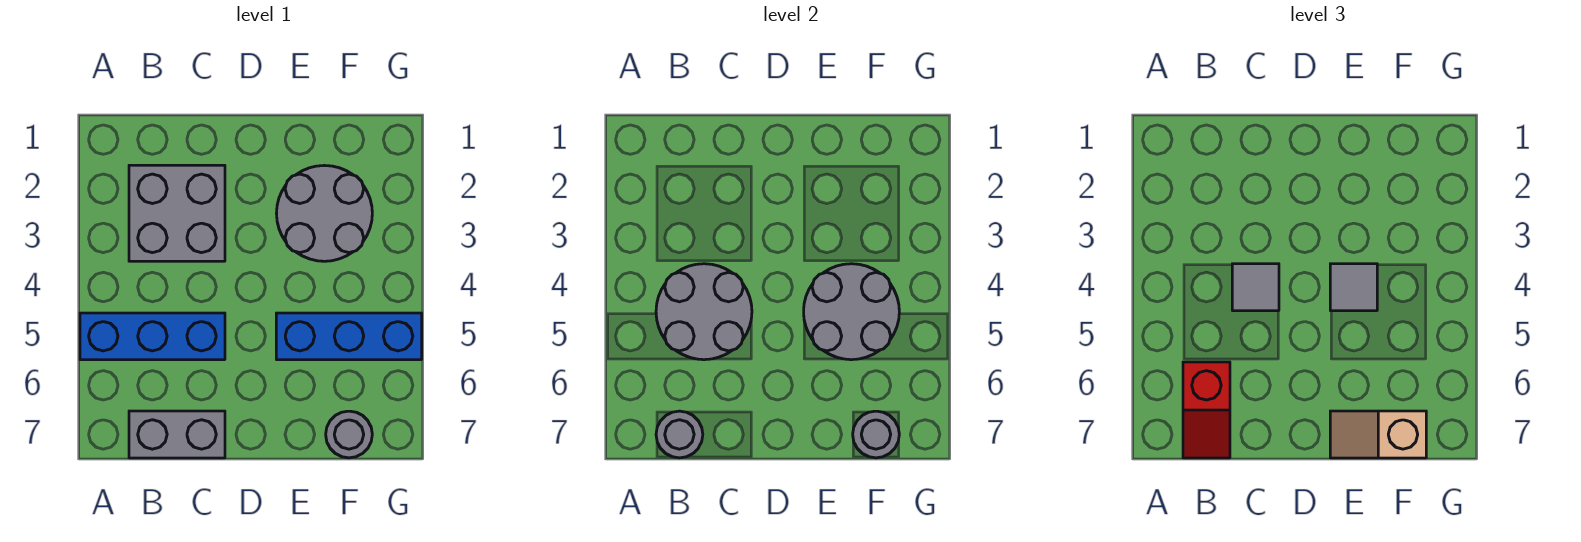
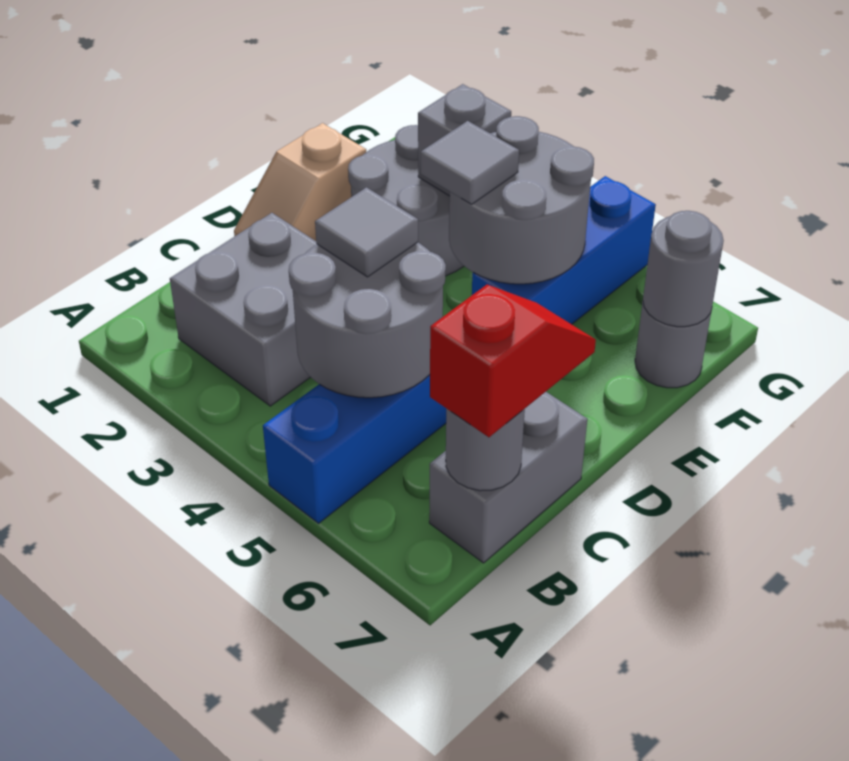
red 1x2 slope [1183,362,1230,458] -> red 1x2 slope turned to [430,285,596,437]
tan 1x2 slope [1330,411,1426,458] -> tan 1x2 slope moved to [234,123,366,241]
none -> grey 1x1 brick [418,84,511,196]

